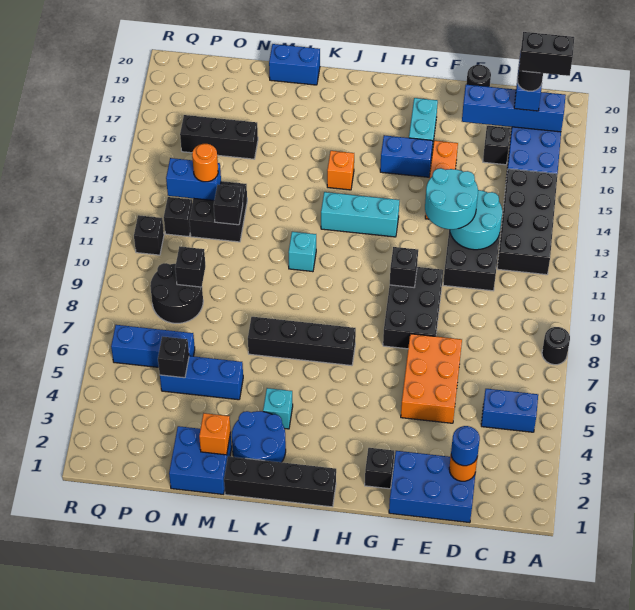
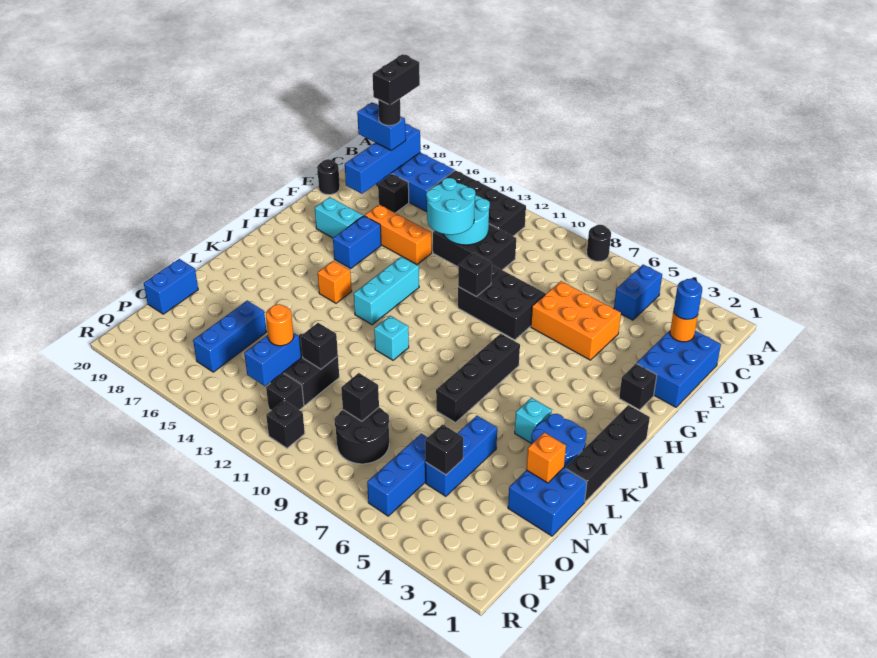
blue 1x2 brick [269,44,320,85] -> blue 1x2 brick moved to [144,259,198,314]
black 1x3 brick [180,115,258,159] -> blue 1x3 brick [193,301,267,372]

